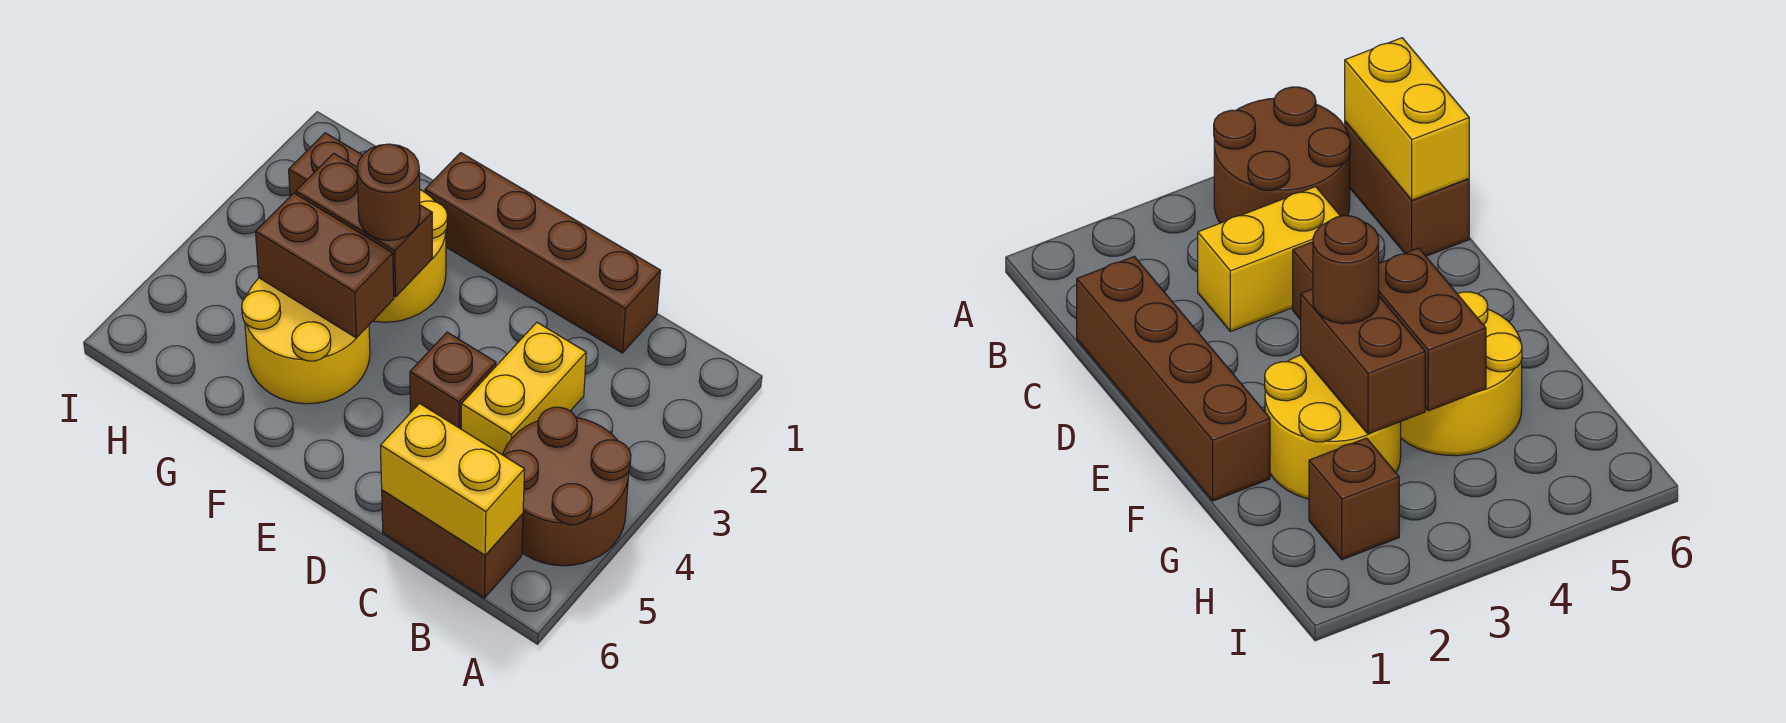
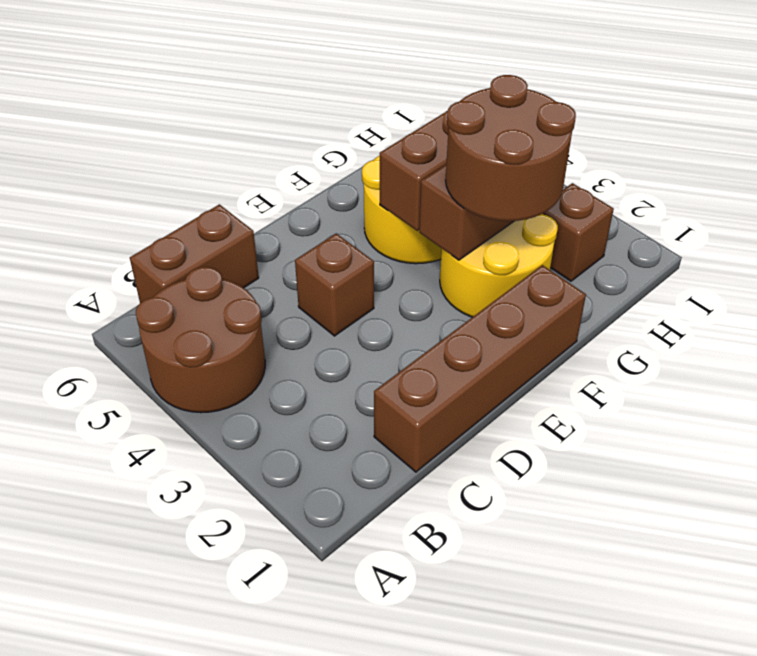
yellow 1x2 brick [380,403,525,555] -> none
yellow 1x2 brick [461,322,586,455] -> none
brown 1x1 round brick [357,144,420,241] -> brown 2x2 round brick [446,75,576,221]

